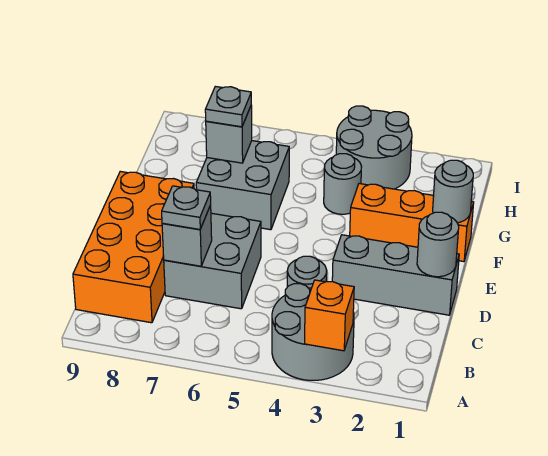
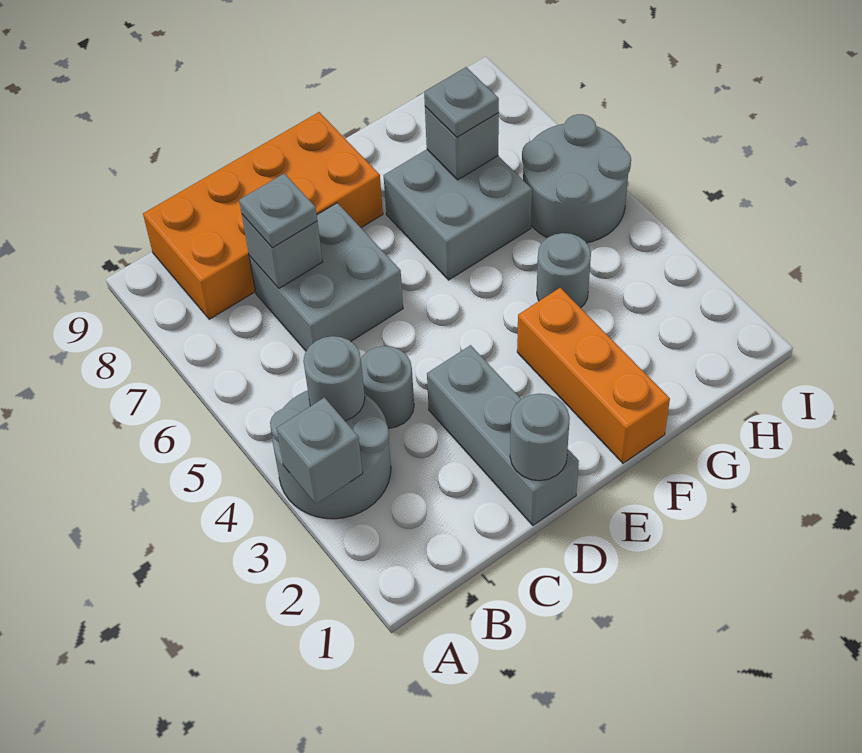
orange 1x1 brick [305,280,354,351] -> grey 1x1 brick [277,398,363,504]
grey 1x1 round brick [433,160,473,223] -> grey 1x1 round brick moved to [303,336,365,421]
grey 2x2 round brick [336,106,412,189] -> grey 2x2 round brick moved to [522,114,631,243]

